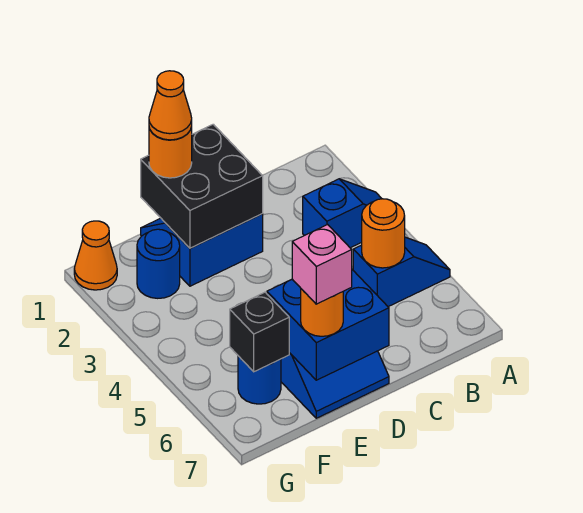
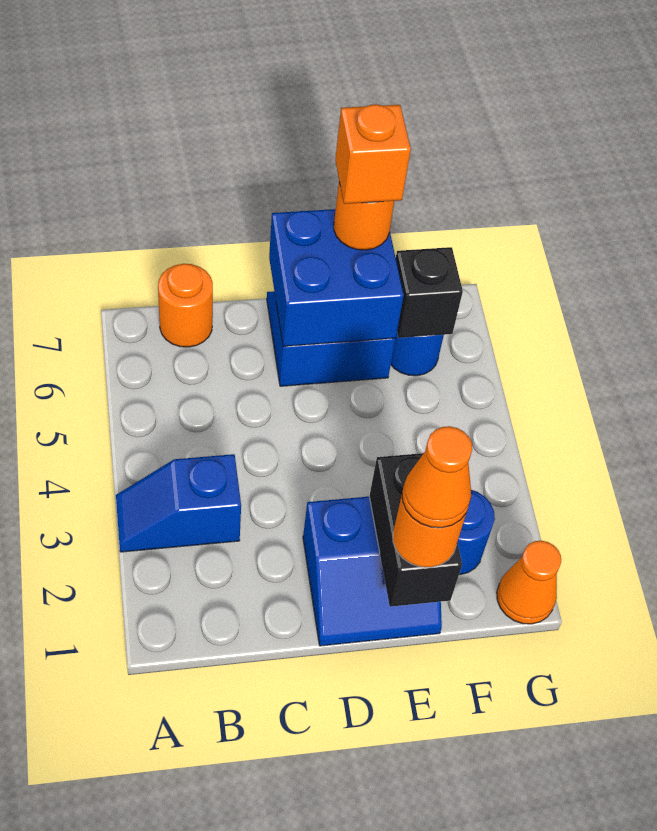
blue 1x2 slope [353,237,450,307] -> none
orange 1x1 round brick [362,199,405,268] -> orange 1x1 round brick moved to [158,264,213,347]
black 2x2 brick [141,124,263,248] -> black 1x2 brick [369,453,462,607]
pink 1x1 brick [292,225,352,304] -> orange 1x1 brick [335,104,411,204]

